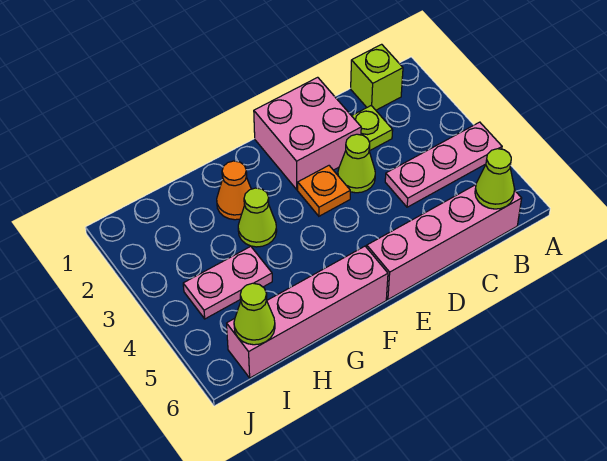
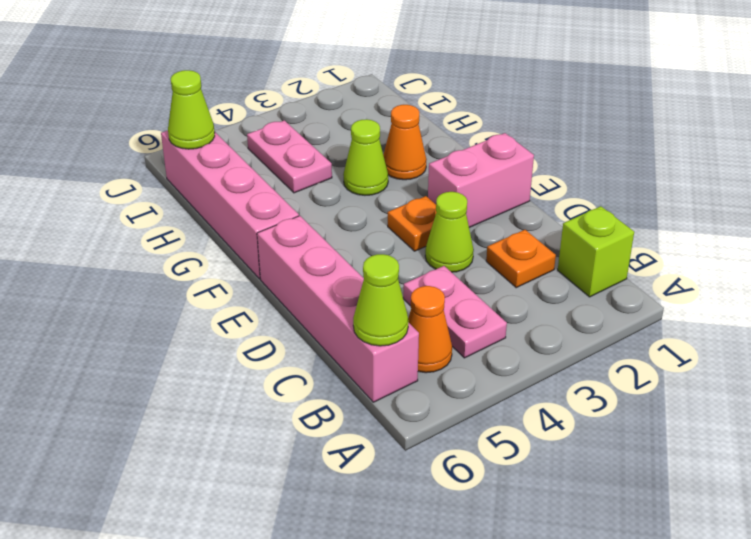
pink 1x3 plate [385,122,502,207] -> pink 1x2 plate [403,266,507,358]
none -> orange 1x1 cone [408,286,452,373]
lime 1x1 plate [352,106,393,151] -> orange 1x1 plate [486,230,556,288]
pink 2x2 brick [254,77,361,190] -> pink 1x2 brick [428,133,534,227]

